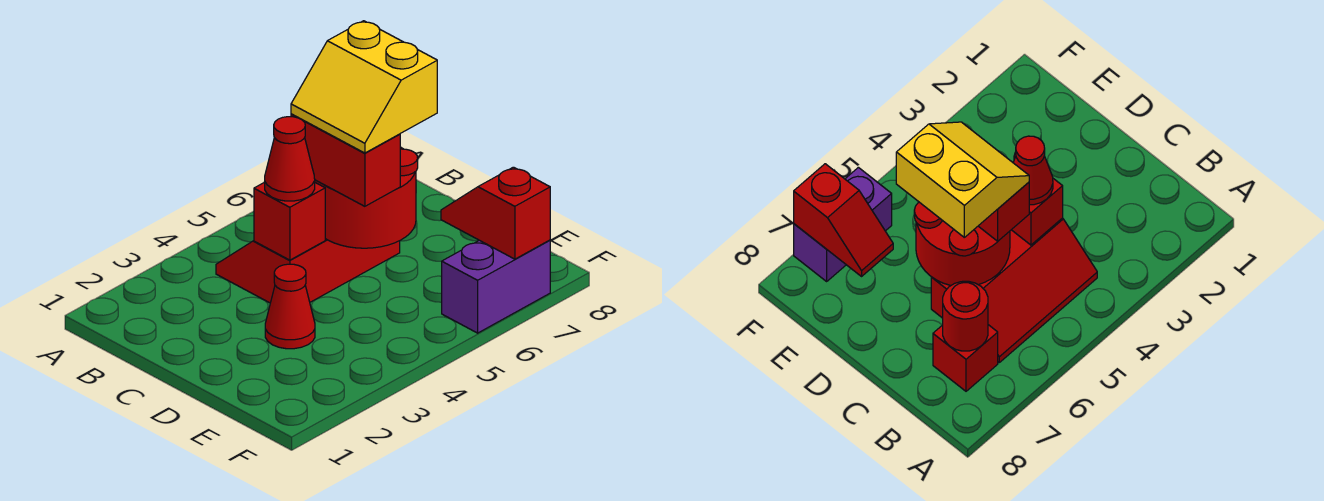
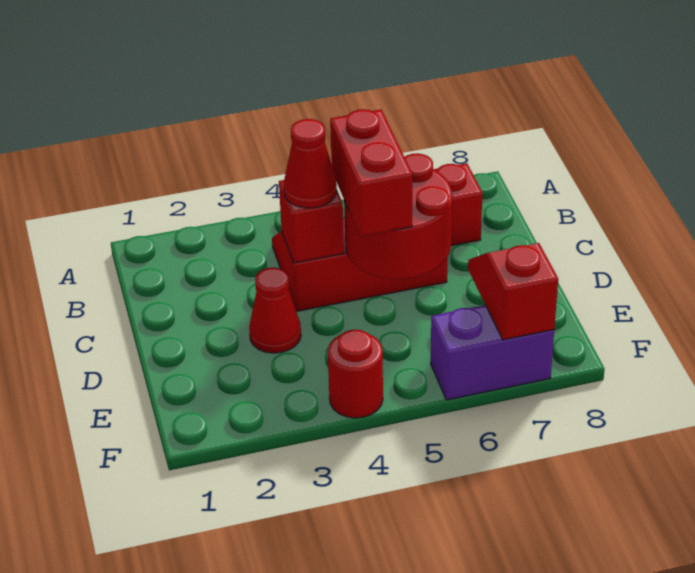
red 1x1 round brick [943,281,988,351] -> red 1x1 round brick moved to [328,330,383,418]
yellow 2x2 slope [291,21,437,153] -> none

